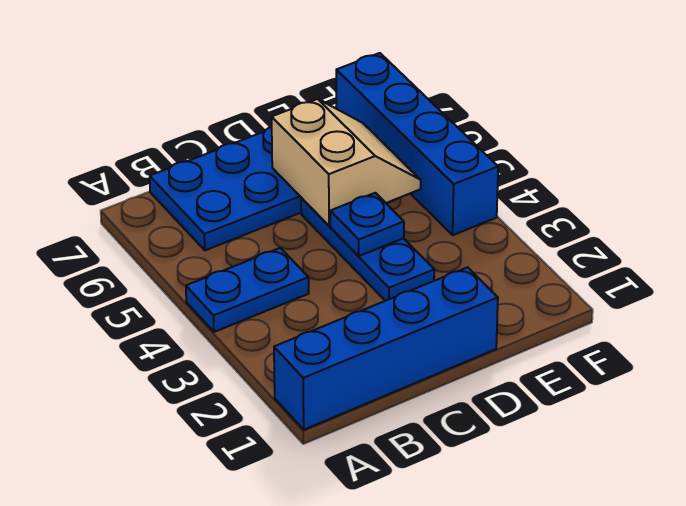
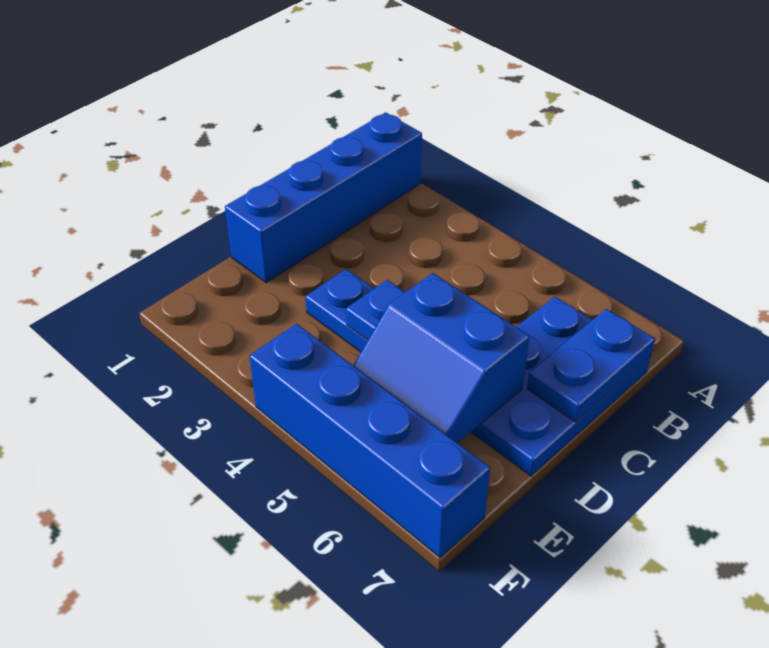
blue 1x2 plate [186,248,309,332] -> blue 1x2 plate moved to [527,309,655,422]
tan 2x2 slope [272,99,421,226] -> blue 2x2 slope [353,273,530,443]

